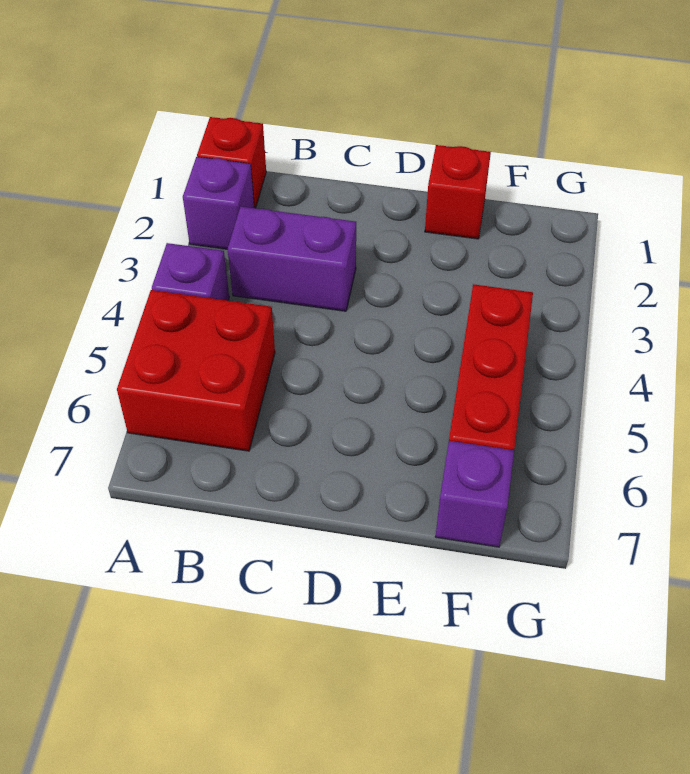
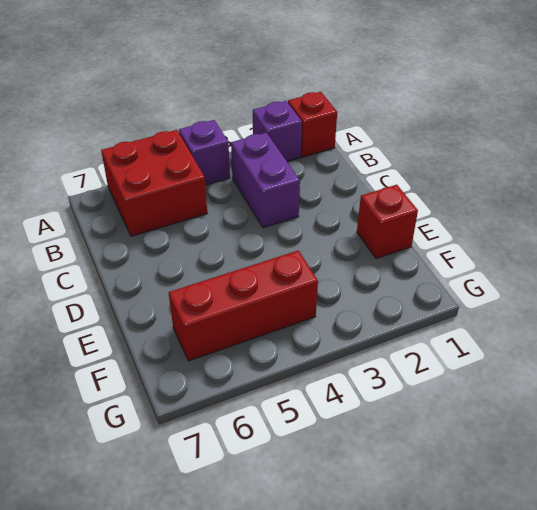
purple 1x1 brick [435,441,514,547] -> none

